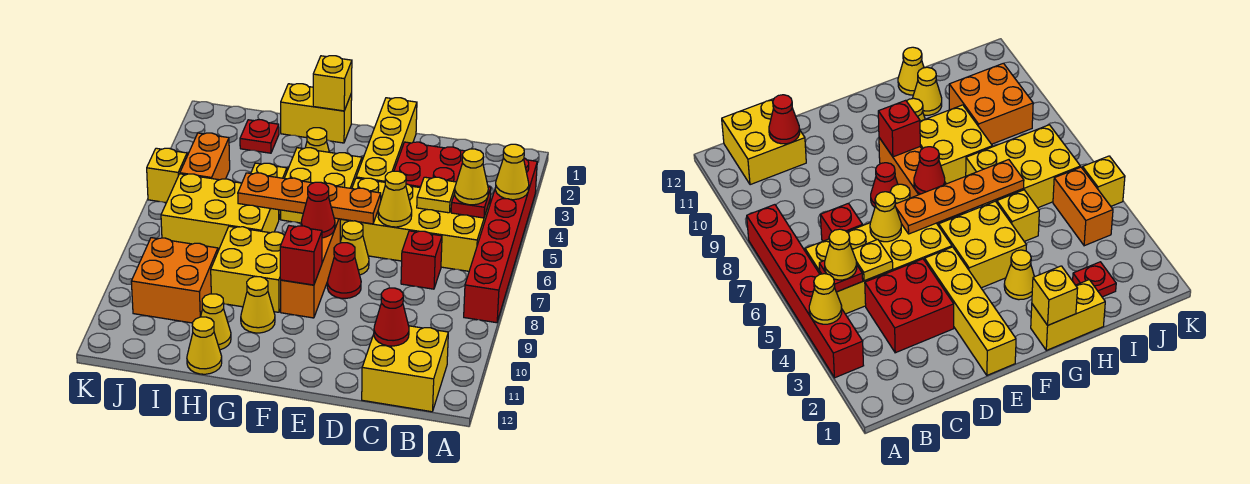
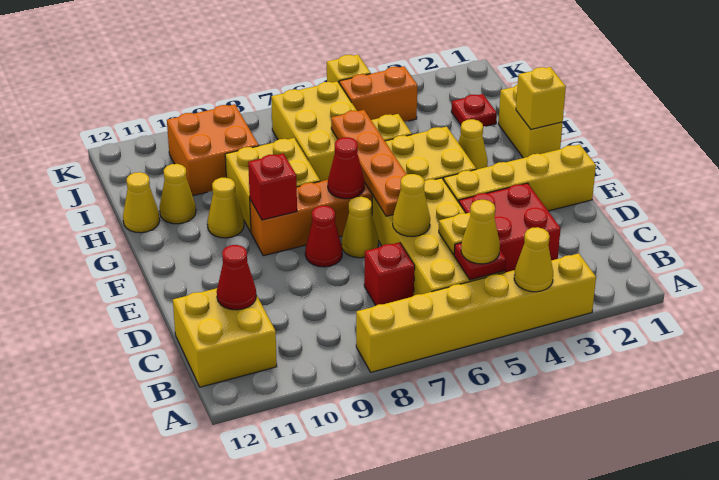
red 1x6 brick [464,158,537,323] -> yellow 1x6 brick [356,253,596,372]

